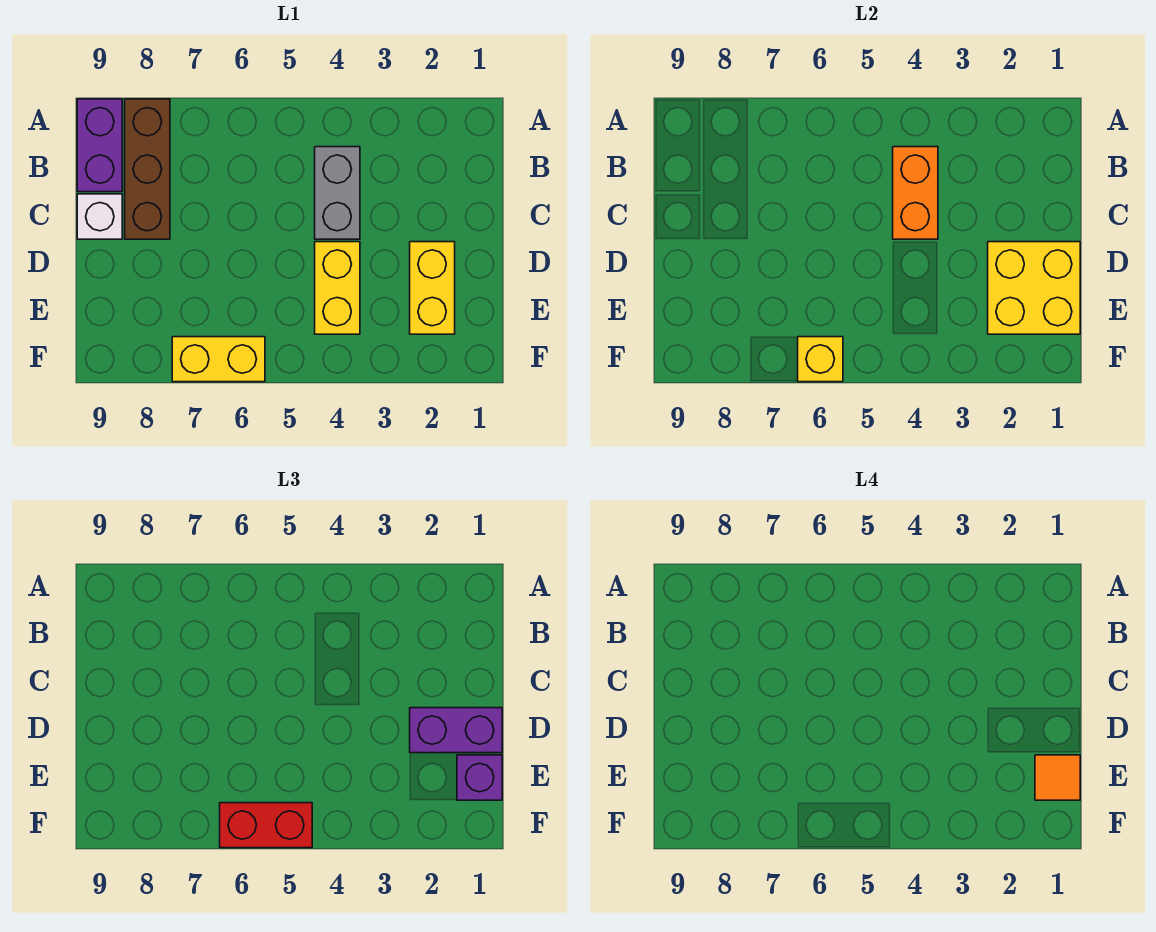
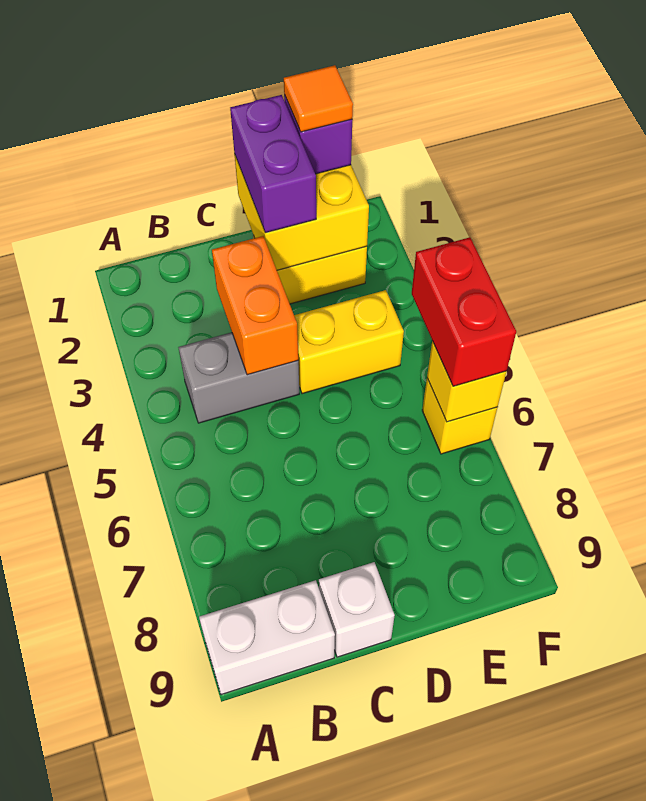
brown 1x3 brick [125,99,170,239] -> none
purple 1x2 brick [77,99,122,192] -> white 1x2 brick [199,580,335,695]
orange 1x2 brick [893,147,938,239] -> orange 1x2 brick turned to [212,236,298,375]
yellow 1x2 brick [172,337,265,382] -> yellow 1x1 brick [422,379,497,454]

